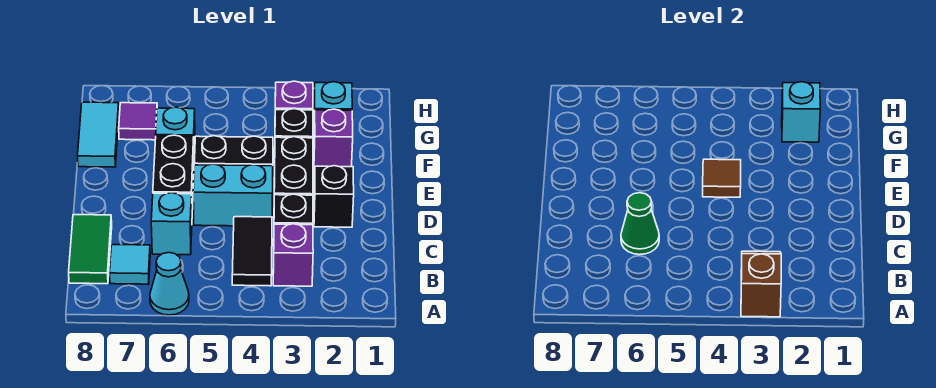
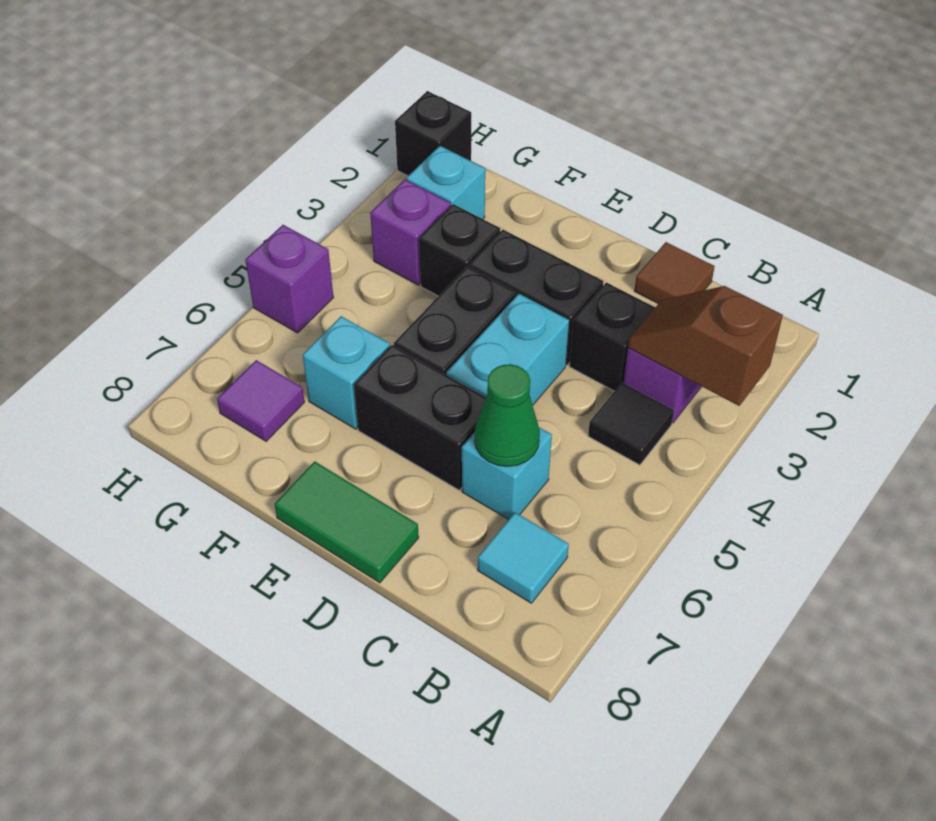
cyan 1x1 cone [150,253,189,315] -> none
black 1x2 tile [232,217,272,286] -> black 1x1 tile [588,382,674,465]
green 1x2 tile [69,215,112,284] -> green 1x2 tile moved to [275,461,419,583]
black 1x1 brick [314,166,354,227] -> black 1x1 brick moved to [395,91,471,176]
brown 1x1 tile [703,159,741,197] -> brown 1x1 tile moved to [634,242,715,304]
purple 1x1 brick [314,109,353,170] -> purple 1x1 brick moved to [245,225,333,333]
cyan 1x2 tile [78,102,119,167] -> none
cyan 1x1 brick [782,82,820,142] -> none

